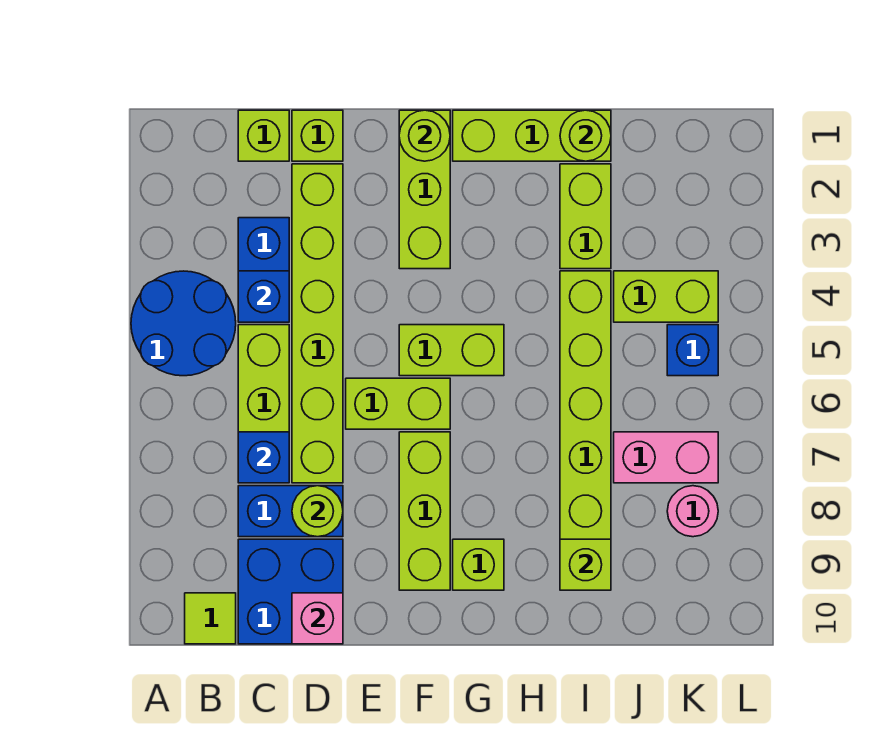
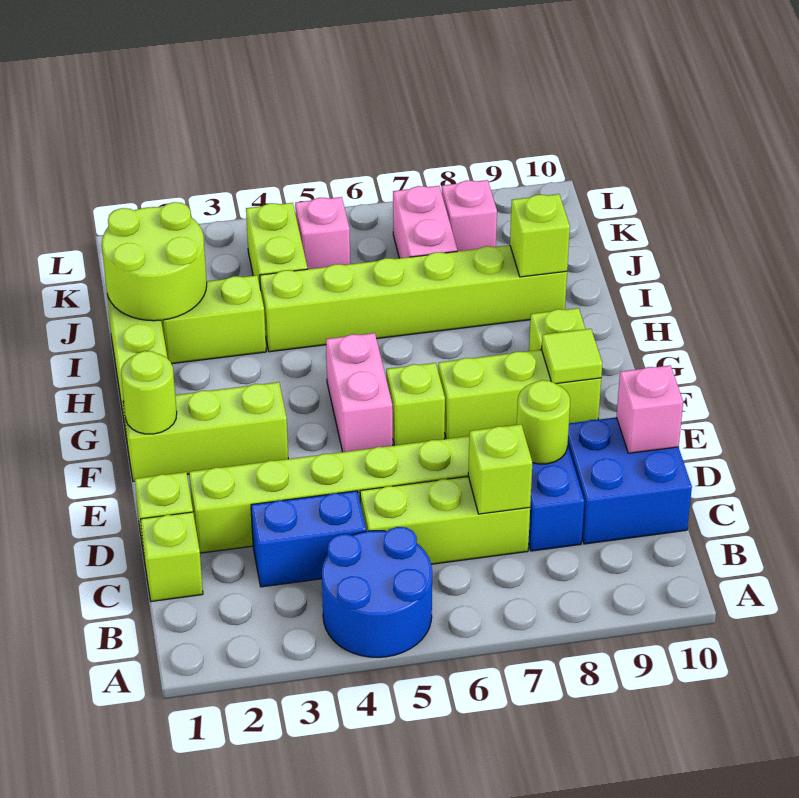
lime 1x1 tile [185,593,236,644] -> lime 1x1 tile moved to [541,329,602,384]
blue 1x1 brick [238,271,289,322] -> none
blue 1x1 brick [238,432,289,483] -> lime 1x1 brick [468,424,532,514]
lime 1x2 brick [346,378,450,429] -> lime 1x1 brick [386,363,445,445]
lime 1x2 brick [399,325,504,376] -> pink 1x2 brick [326,333,393,452]
lime 1x1 round brick [560,110,611,161] -> lime 2x2 round brick [102,202,207,321]
blue 1x1 brick [667,325,718,376] -> pink 1x1 brick [295,197,350,269]
pink 1x1 round brick [667,486,718,537] -> pink 1x1 brick [442,180,497,251]

